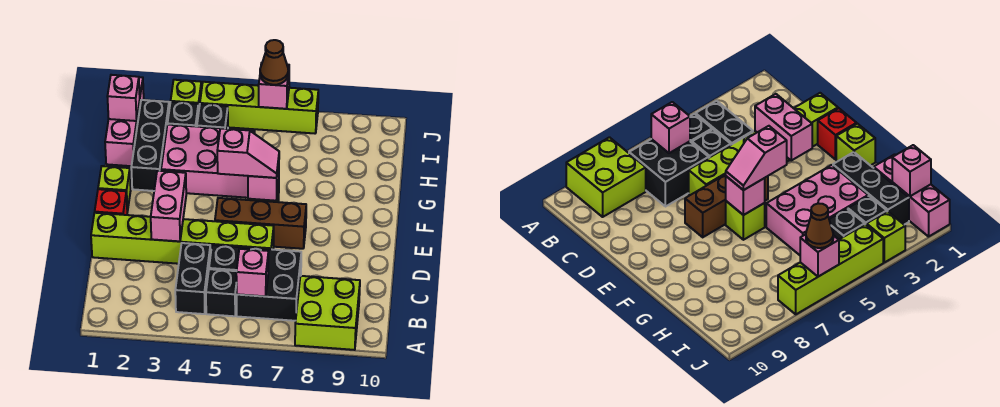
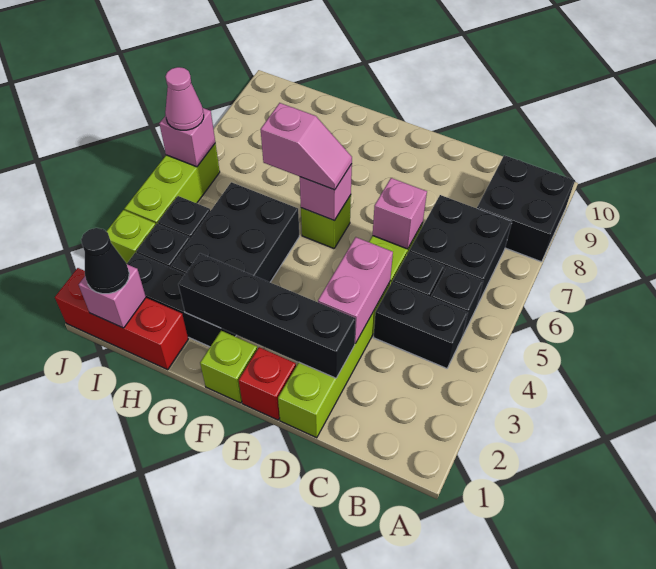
lime 2x2 brick [295,276,360,350] -> black 2x2 brick [477,155,575,262]
pink 1x1 brick [236,249,269,296] -> pink 1x1 brick moved to [373,178,427,249]
none -> black 1x4 brick [178,253,356,378]
pink 1x2 brick [151,171,186,241] -> pink 1x2 brick turned to [318,237,393,343]
brown 1x3 brick [215,198,306,249] -> none
pink 1x2 slope [217,128,279,178] -> pink 1x2 slope turned to [261,103,352,190]
pink 2x3 brick [161,125,255,198] -> black 2x3 brick [171,182,299,282]
pink 1x3 brick [105,77,144,166] -> red 1x3 brick [55,268,188,370]
none -> black 1x1 cone [81,228,129,294]
lime 1x4 brick [200,82,318,133] -> lime 1x3 brick [124,143,220,224]
brown 1x1 cone [260,40,288,85] -> pink 1x1 cone [165,67,204,130]

